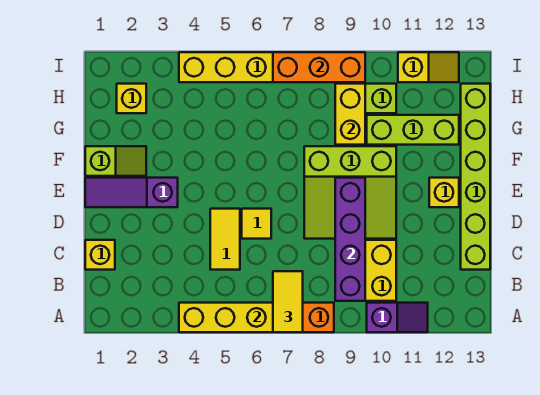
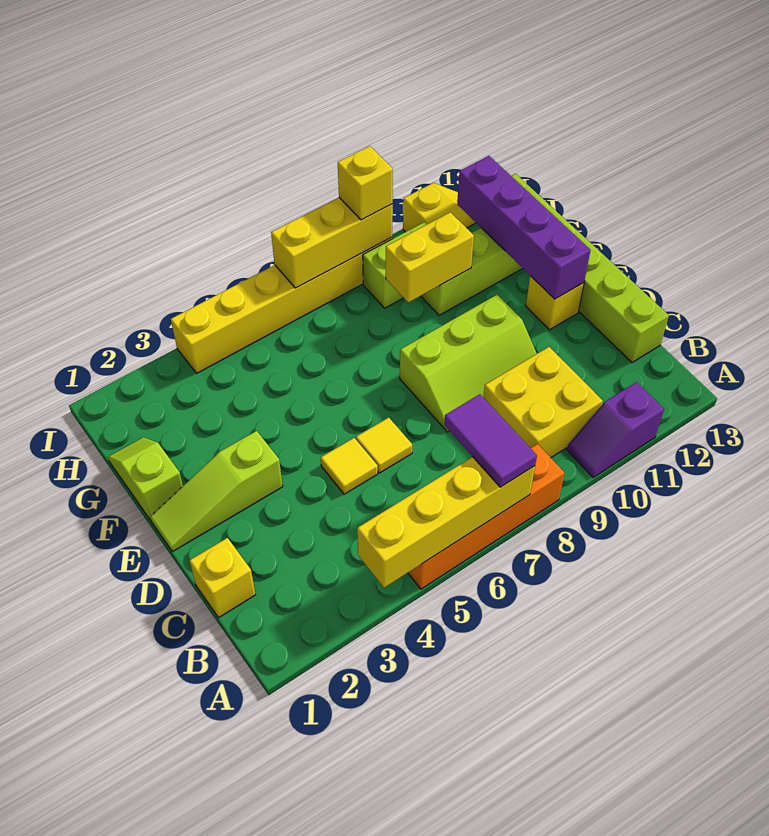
yellow 1x2 tile [273,271,303,332] -> purple 1x2 tile [444,394,537,487]
purple 1x2 slope [367,303,428,332] -> purple 1x2 slope turned to [567,382,664,477]
purple 1x4 brick [335,178,365,301] -> purple 1x4 brick moved to [457,156,591,299]
yellow 1x2 tile [210,209,240,270] -> yellow 1x1 tile [321,438,378,494]
lime 3x3 slope [304,146,396,239] -> lime 2x3 slope [400,295,537,432]
purple 1x3 slope [85,178,178,207] -> lime 1x3 slope [150,431,283,552]
lime 1x2 slope [85,146,146,176] -> lime 1x2 slope turned to [108,437,183,520]
yellow 1x2 brick [335,84,365,145] -> yellow 1x2 brick turned to [386,212,474,302]
yellow 1x1 brick [117,84,146,113] -> yellow 1x1 brick moved to [338,146,393,220]
orange 1x3 brick [273,52,365,82] -> yellow 1x3 brick [271,198,392,288]

